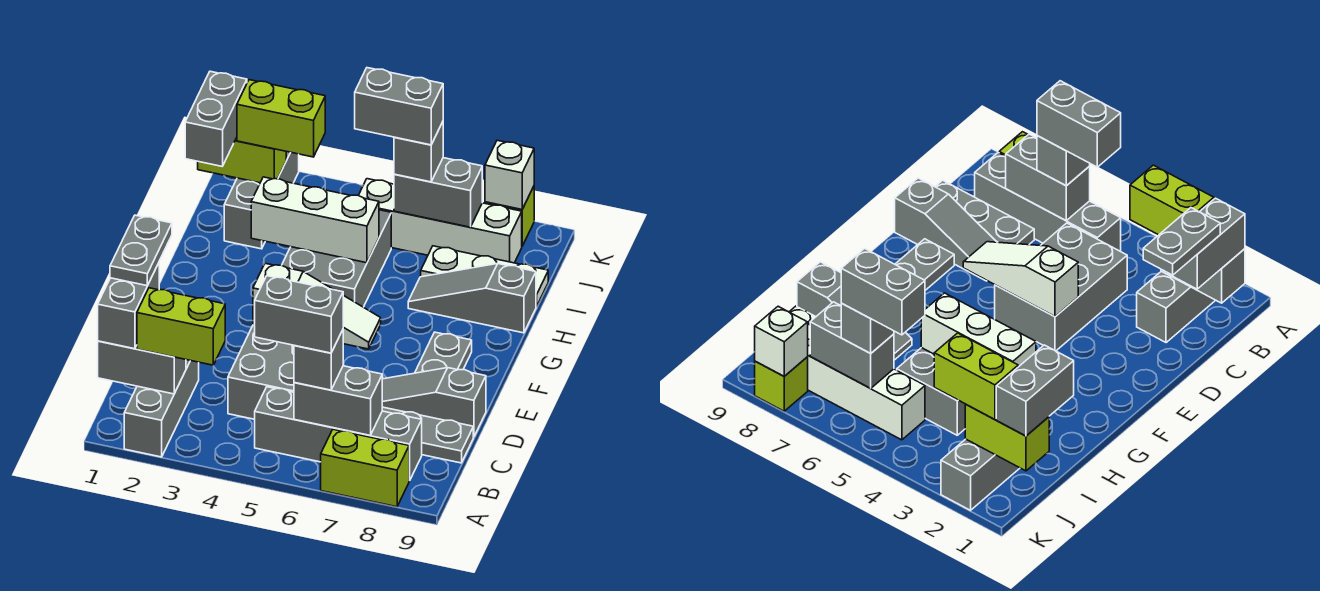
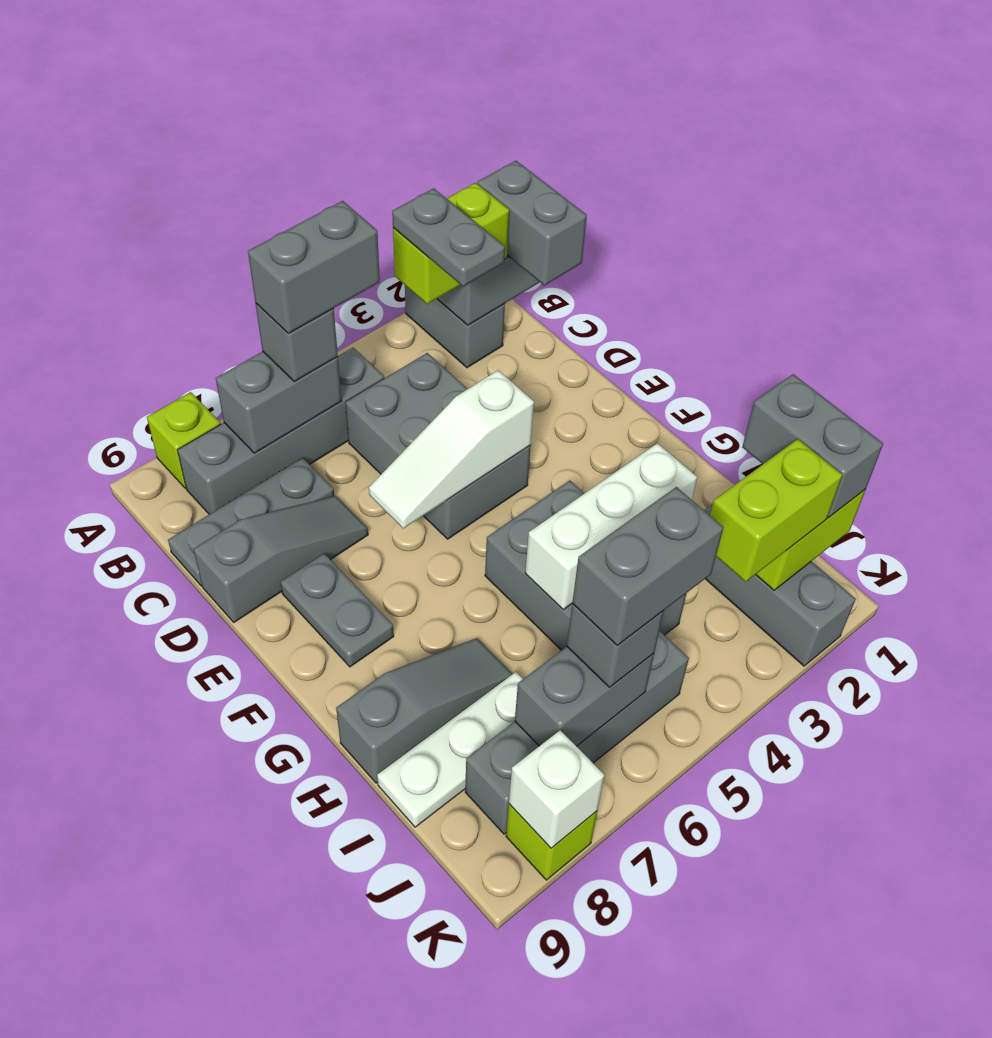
grey 1x3 brick [124,360,199,457] -> grey 1x2 brick [405,286,505,368]
lime 1x2 brick [321,429,410,507] -> lime 1x1 brick [147,392,221,489]
grey 1x2 plate [110,215,172,286] -> grey 1x2 plate moved to [392,188,505,287]
white 1x4 brick [358,179,522,263] -> grey 1x4 brick [465,631,689,834]

